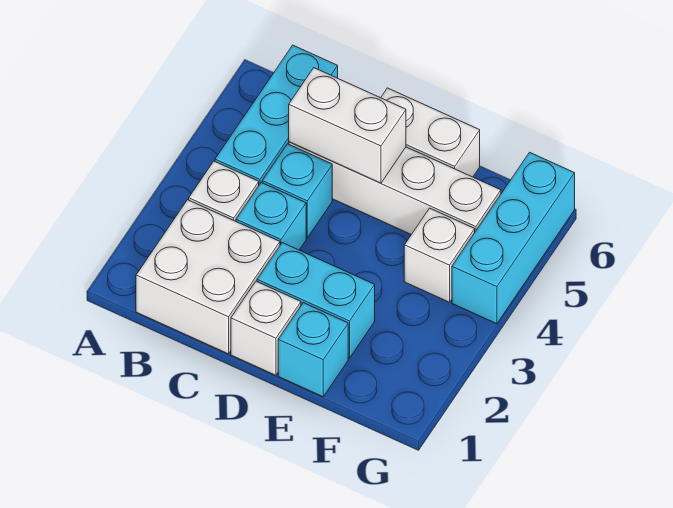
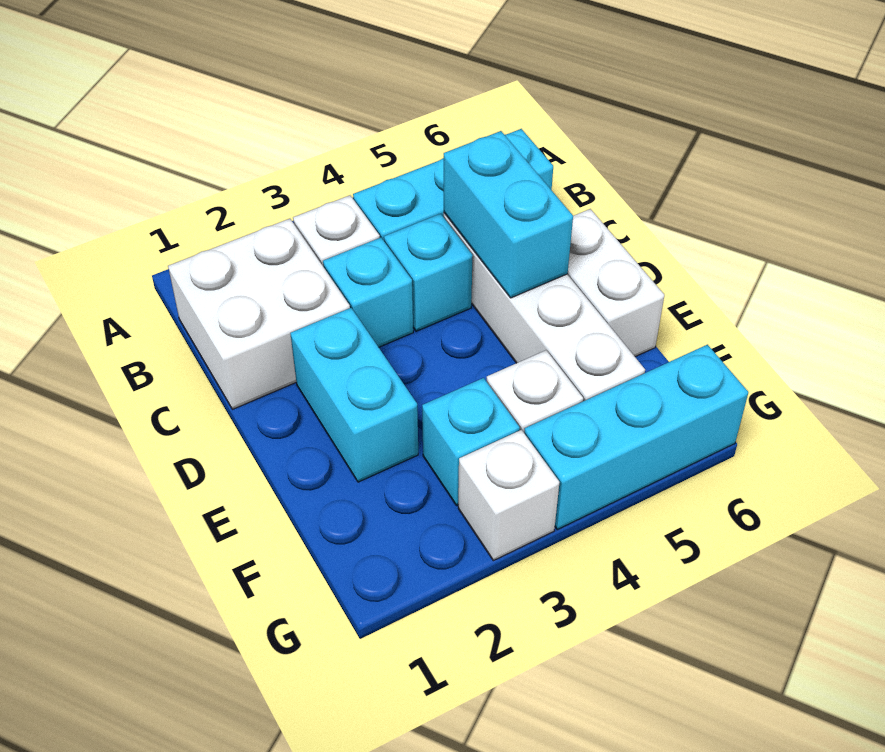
white 1x2 brick [289,68,406,183] -> cyan 1x2 brick [444,131,573,298]
white 1x1 brick [231,281,301,375] -> white 1x1 brick moved to [458,430,560,561]
cyan 1x1 brick [278,303,348,397] -> cyan 1x1 brick moved to [422,378,520,506]

